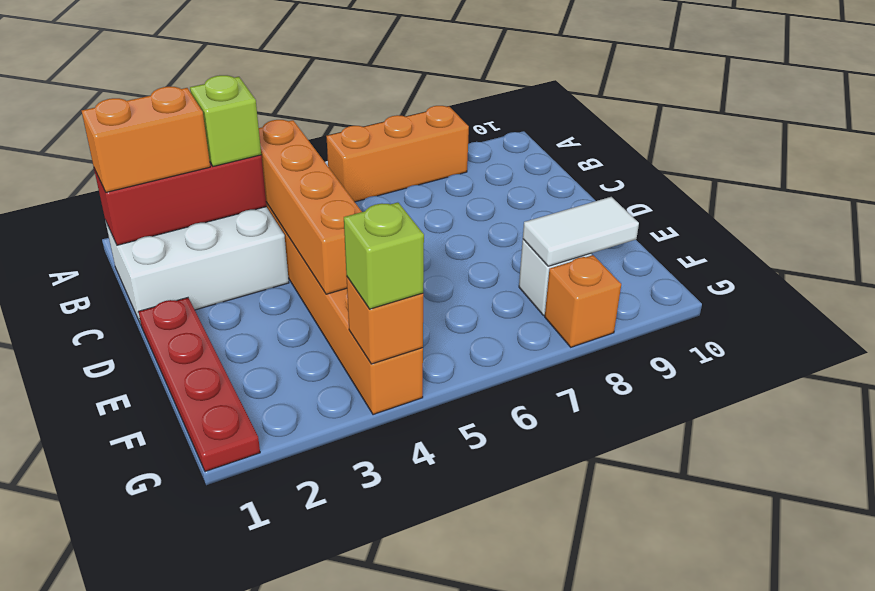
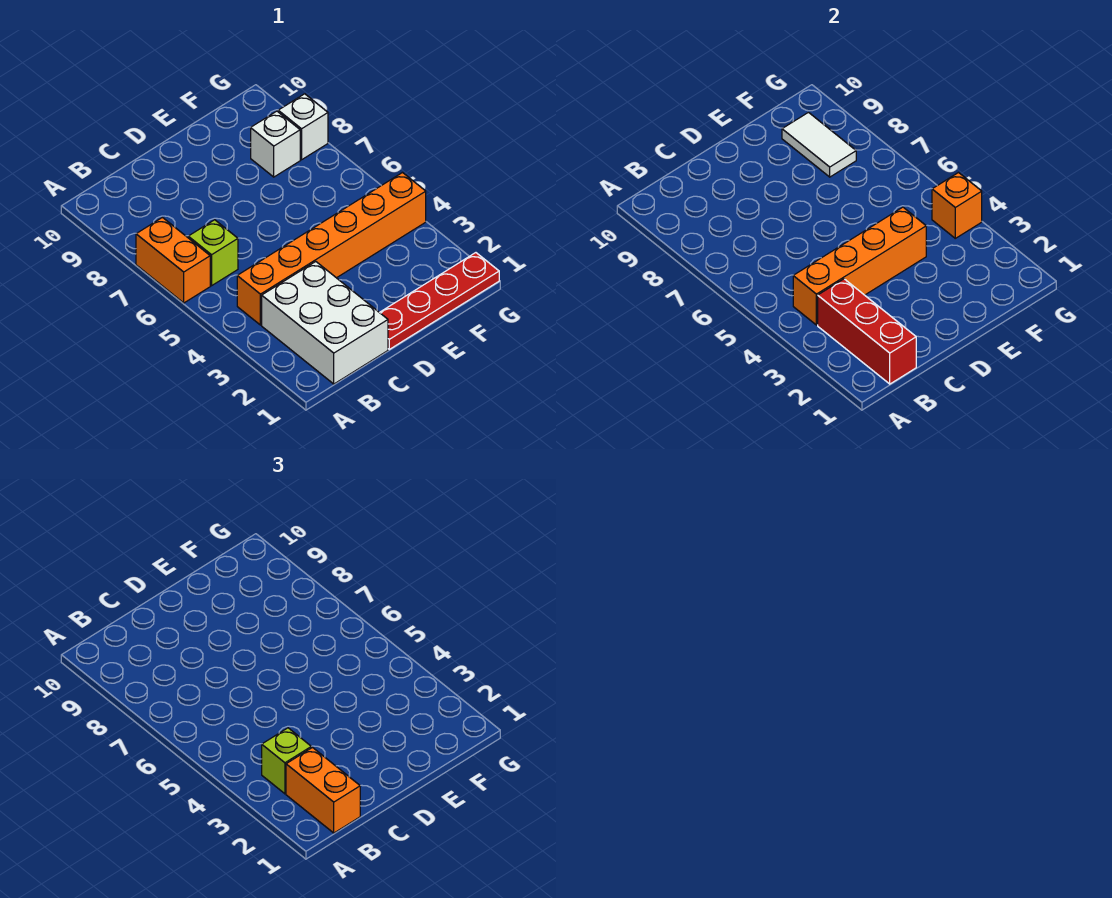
orange 1x3 brick [326,106,469,202] -> orange 1x2 brick [136,218,210,303]
lime 1x1 brick [344,202,424,309] -> lime 1x1 brick moved to [188,220,238,286]
orange 1x1 brick [545,255,621,347] -> white 1x1 brick [278,94,328,160]

